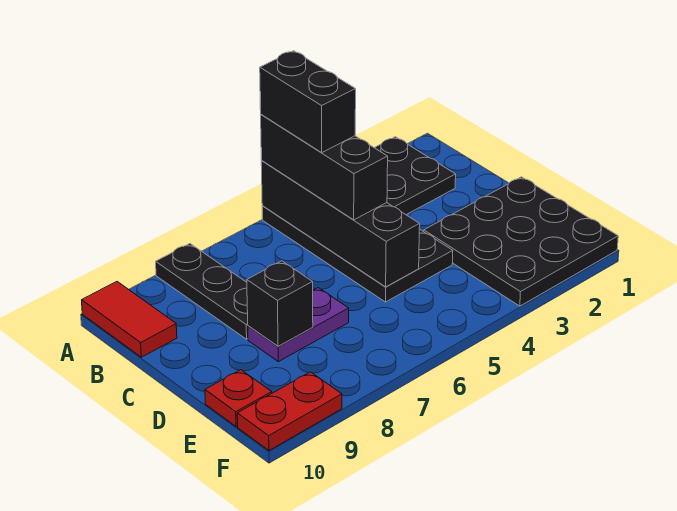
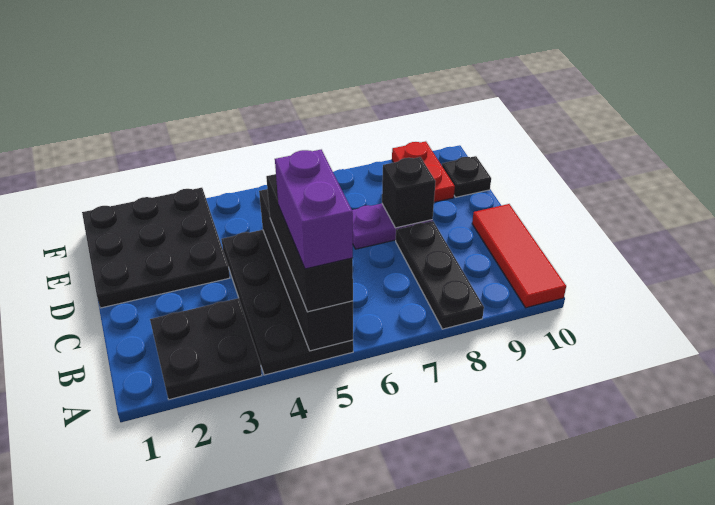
black 1x2 brick [260,51,356,152] -> purple 1x2 brick [275,150,353,269]
red 1x2 tile [82,282,177,357] -> red 1x3 tile [472,204,566,308]
red 1x1 plate [205,370,272,427] -> black 1x1 plate [442,156,491,197]
red 1x2 plate [237,372,342,450] -> red 1x2 plate turned to [392,141,455,202]

